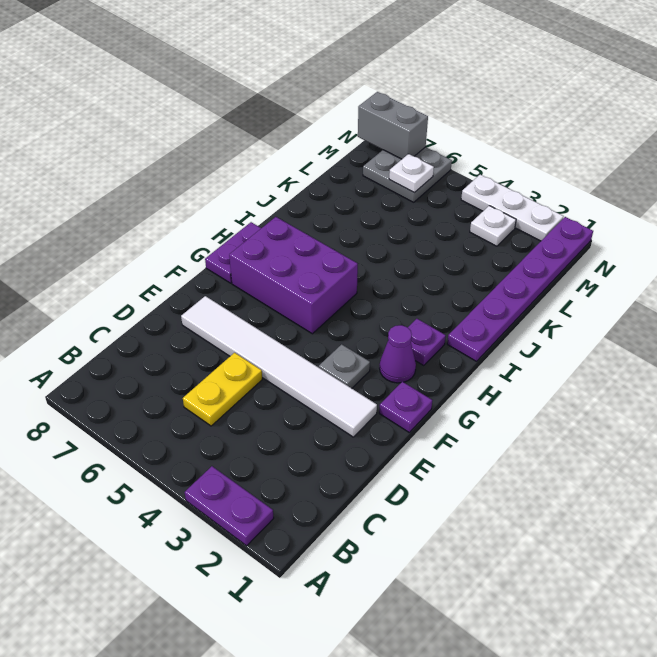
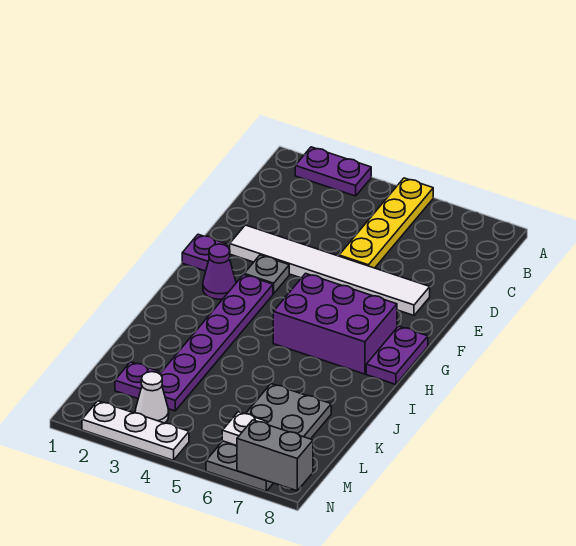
yellow 1x2 plate [183,353,262,426] -> yellow 1x4 plate [339,178,433,268]
purple 1x1 plate [408,319,446,366] -> purple 1x1 plate moved to [115,362,160,398]
purple 1x6 plate [447,217,593,361] -> purple 1x6 plate moved to [160,275,273,411]
white 1x1 plate [470,206,516,246] -> white 1x1 cone [135,372,169,423]
grey 2x2 plate [363,147,452,202] -> grey 2x4 plate [206,384,331,491]

